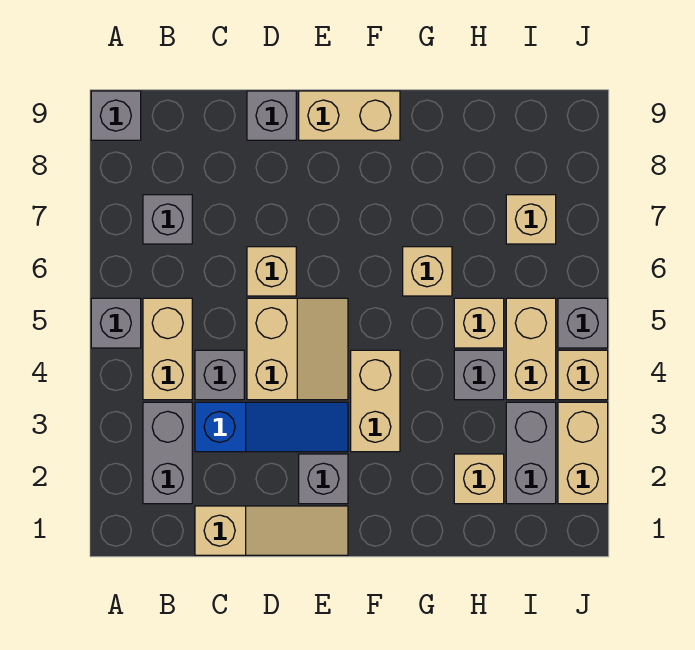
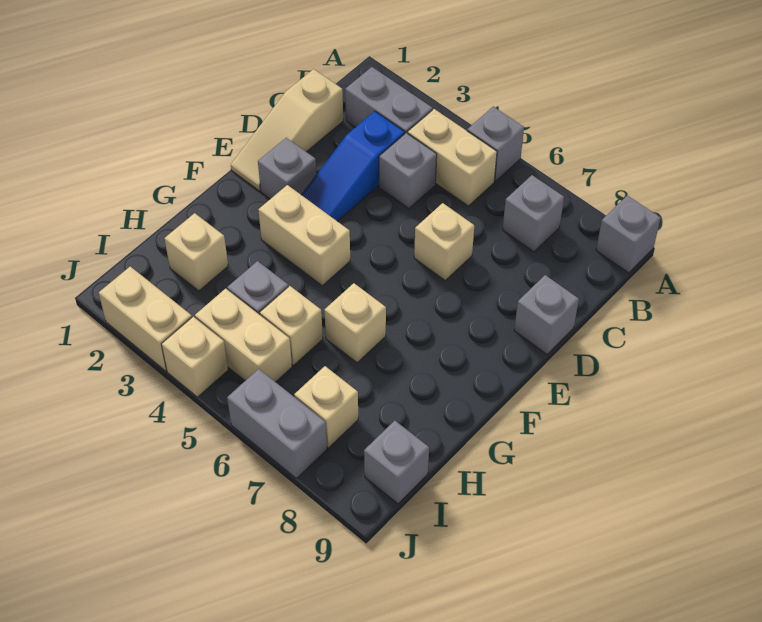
tan 2x2 slope [247,298,348,400] -> none
tan 1x2 brick [299,91,400,140] -> none
grey 1x2 brick [506,402,556,504] -> grey 1x2 brick moved to [227,369,327,478]
grey 1x1 brick [558,298,608,348] -> grey 1x1 brick moved to [364,421,429,504]

